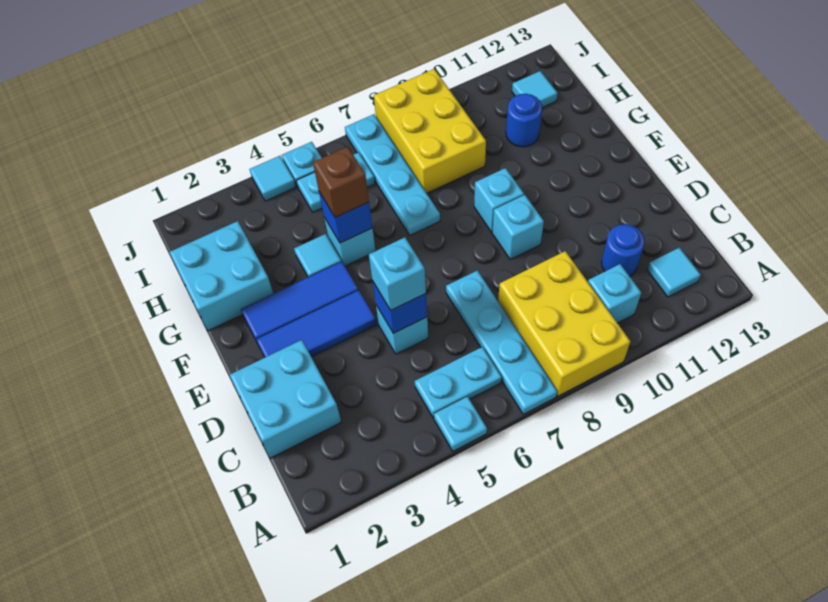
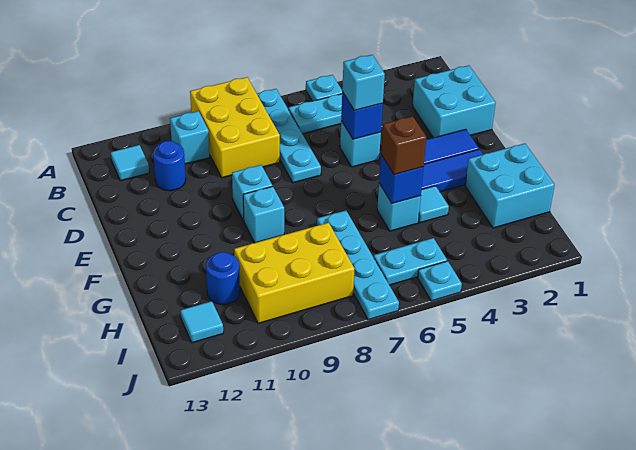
yellow 2x3 brick [374,69,486,193] -> yellow 2x3 brick turned to [234,223,354,323]
cyan 1x1 tile [249,156,296,201] -> none

